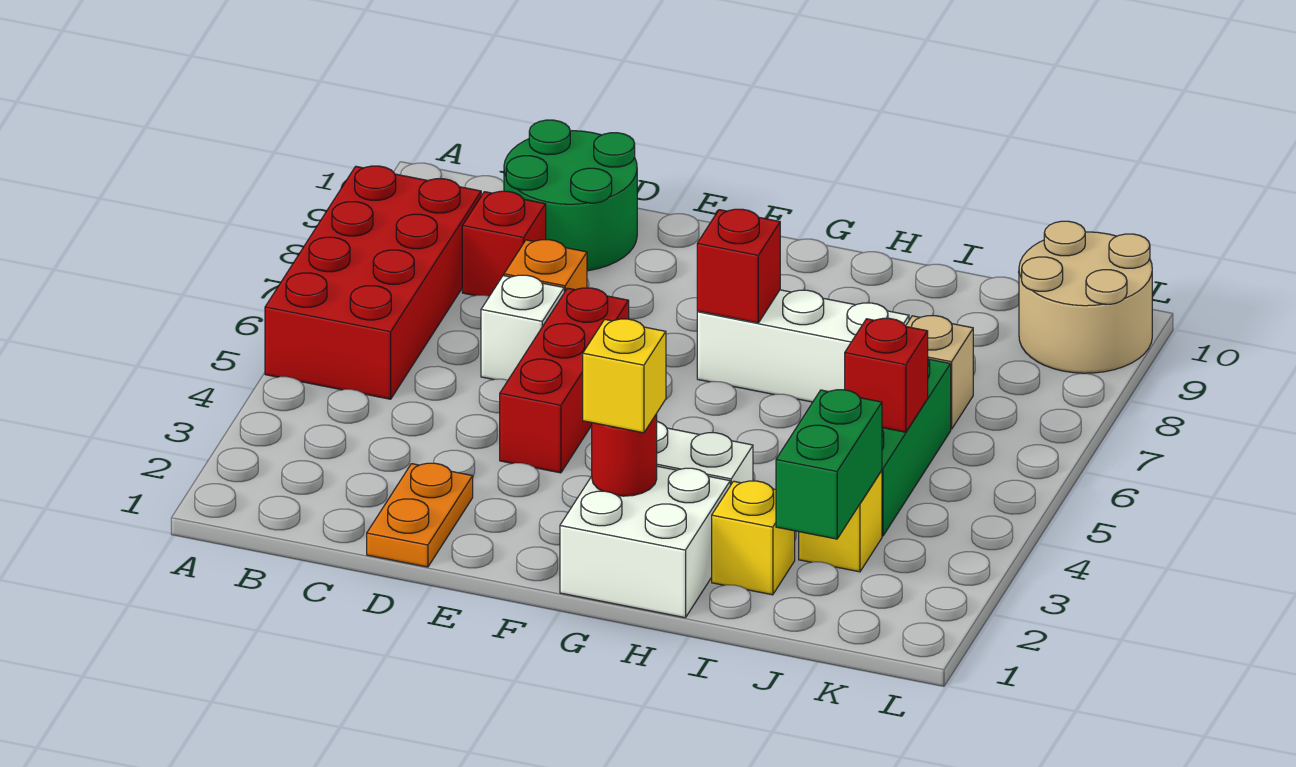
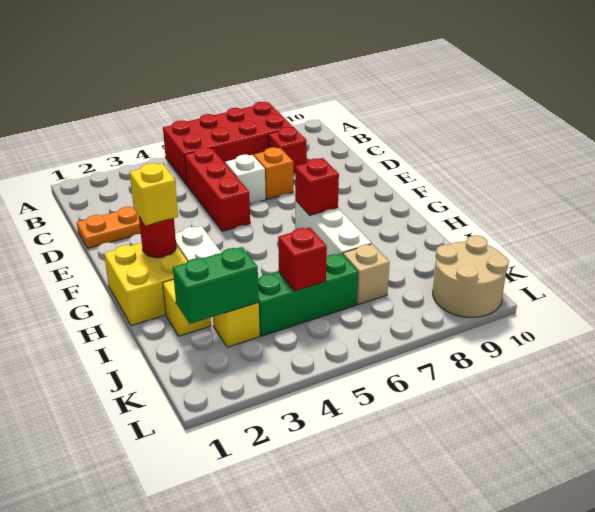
green 2x2 round brick [504,120,637,271] -> none
red 1x3 brick [500,288,629,473] -> red 1x3 brick turned to [185,147,250,231]
white 2x2 brick [560,466,730,618] -> yellow 2x2 brick [104,243,187,326]

